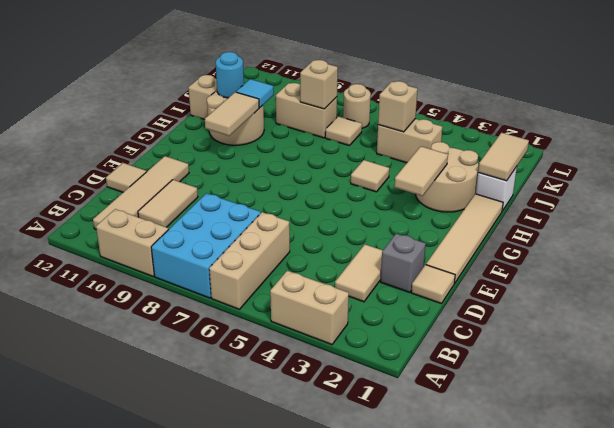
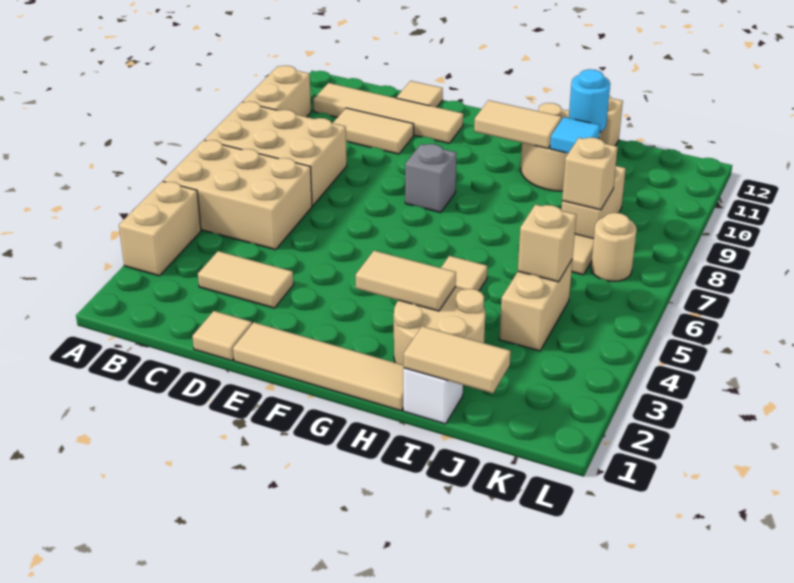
tan 1x3 brick [209,212,290,309] -> tan 2x3 brick [163,140,312,250]
cyan 2x3 brick [151,193,261,298] -> tan 2x3 brick [205,101,347,206]
grey 1x1 brick [381,234,426,293] -> grey 1x1 brick moved to [405,144,457,213]

